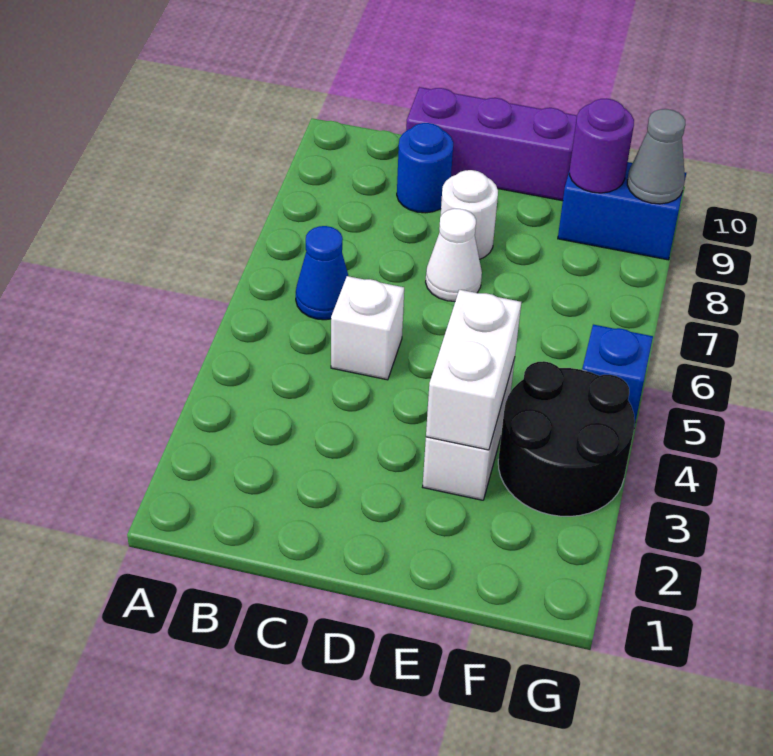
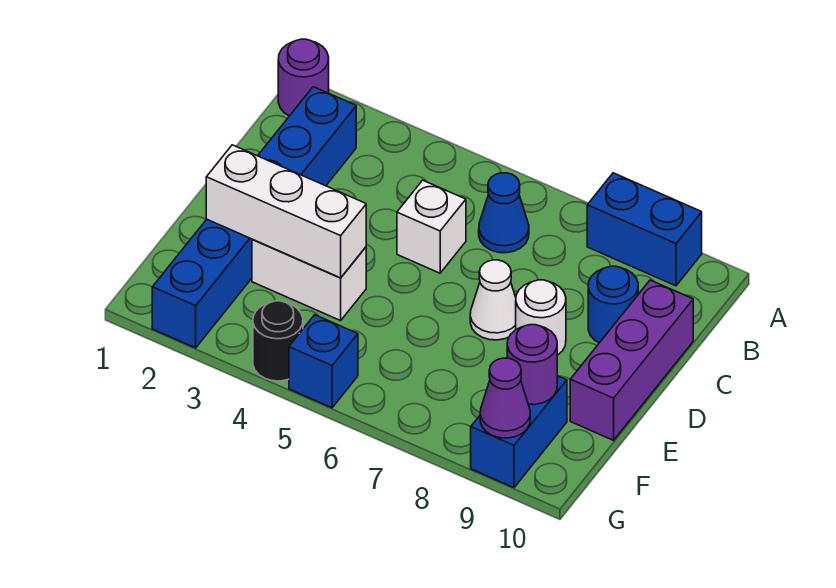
none -> purple 1x1 round brick [278,39,329,116]
none -> blue 1x2 brick [587,173,702,286]
none -> blue 1x6 brick [152,87,356,348]
white 1x2 brick [426,290,521,450] -> white 1x3 brick [206,145,366,278]
black 2x2 round brick [498,361,635,516] -> black 1x1 round brick [253,301,303,381]
grey 1x1 cone [627,109,685,204] -> purple 1x1 cone [480,358,530,438]

